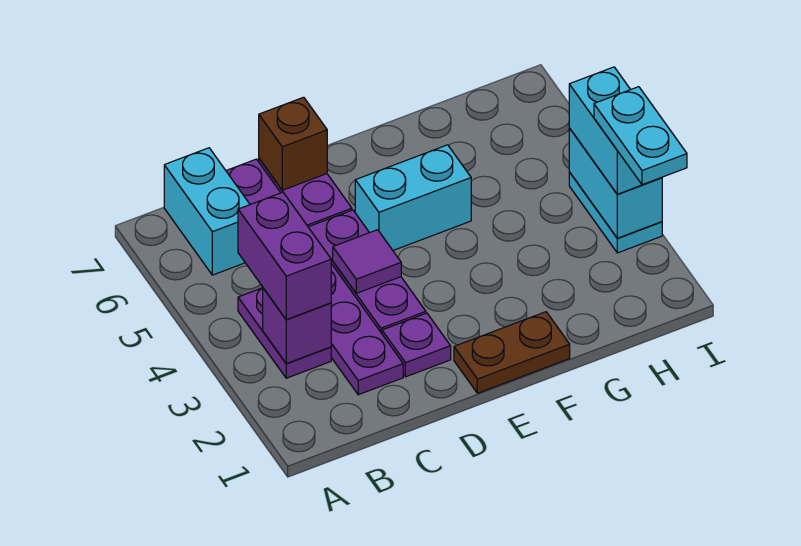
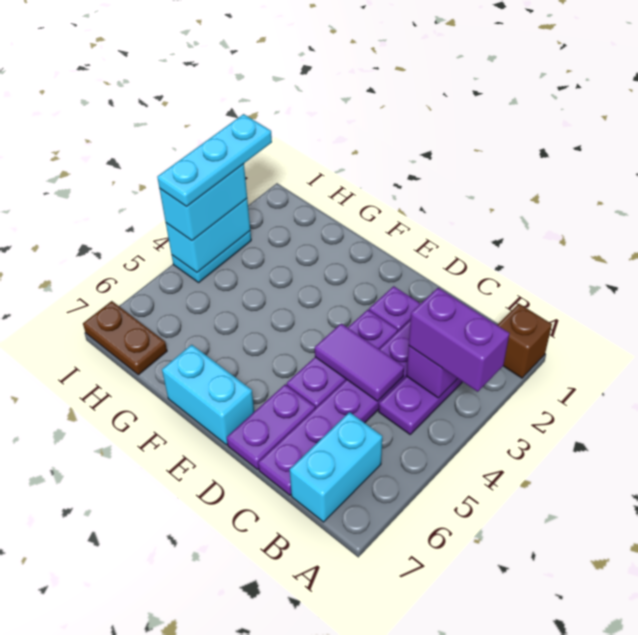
purple 1x2 brick [238,192,331,320] -> purple 1x2 brick turned to [409,288,510,392]
purple 1x1 tile [333,230,401,293] -> purple 1x2 tile [315,323,404,401]
brown 1x1 brick [259,97,327,190] -> brown 1x1 brick moved to [498,304,552,378]
brown 1x2 plate [454,312,570,393] -> brown 1x2 plate moved to [83,301,167,375]
cyan 1x2 brick [355,145,471,250] -> cyan 1x2 brick moved to [162,345,254,445]
cyan 1x2 plate [594,87,687,185] -> cyan 1x3 plate [157,114,272,207]

